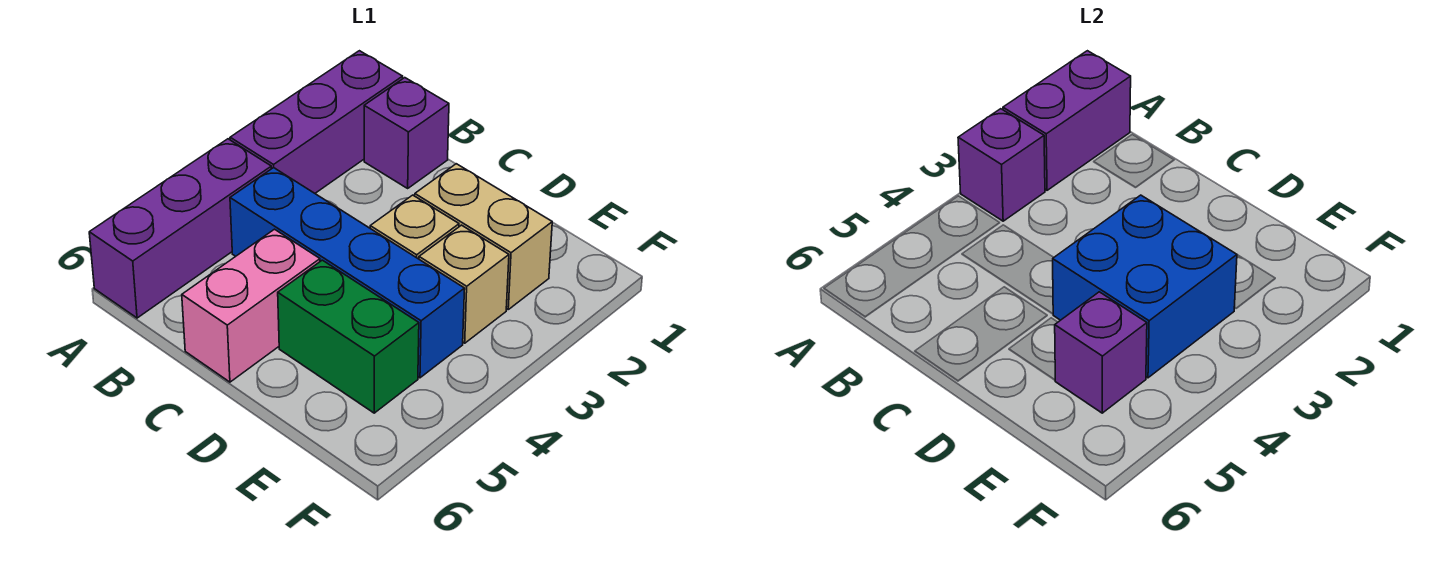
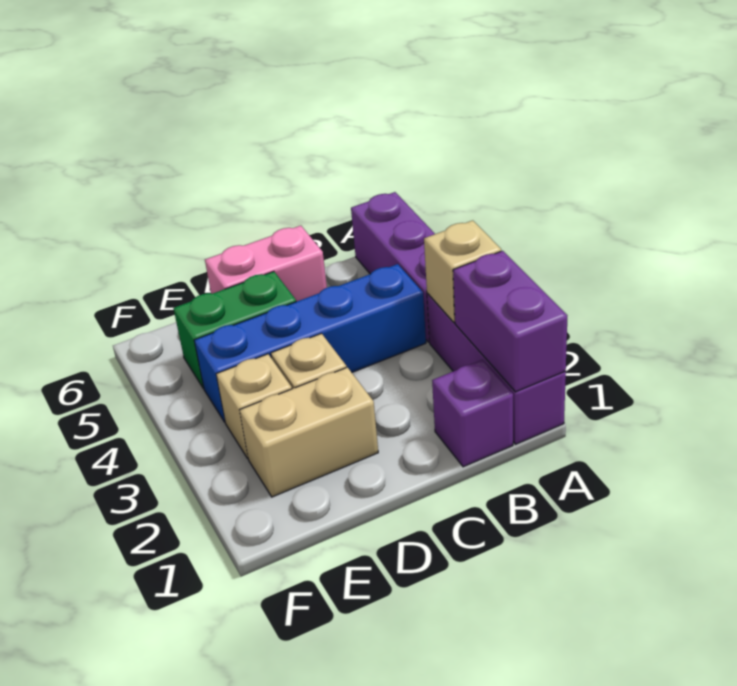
purple 1x1 brick [958,109,1045,221] -> tan 1x1 brick [424,220,501,322]
pink 1x2 brick [182,229,320,382] -> pink 1x2 brick turned to [205,226,327,302]
blue 2x2 brick [1053,195,1237,378] -> none
purple 1x1 brick [1055,292,1147,413] -> none

